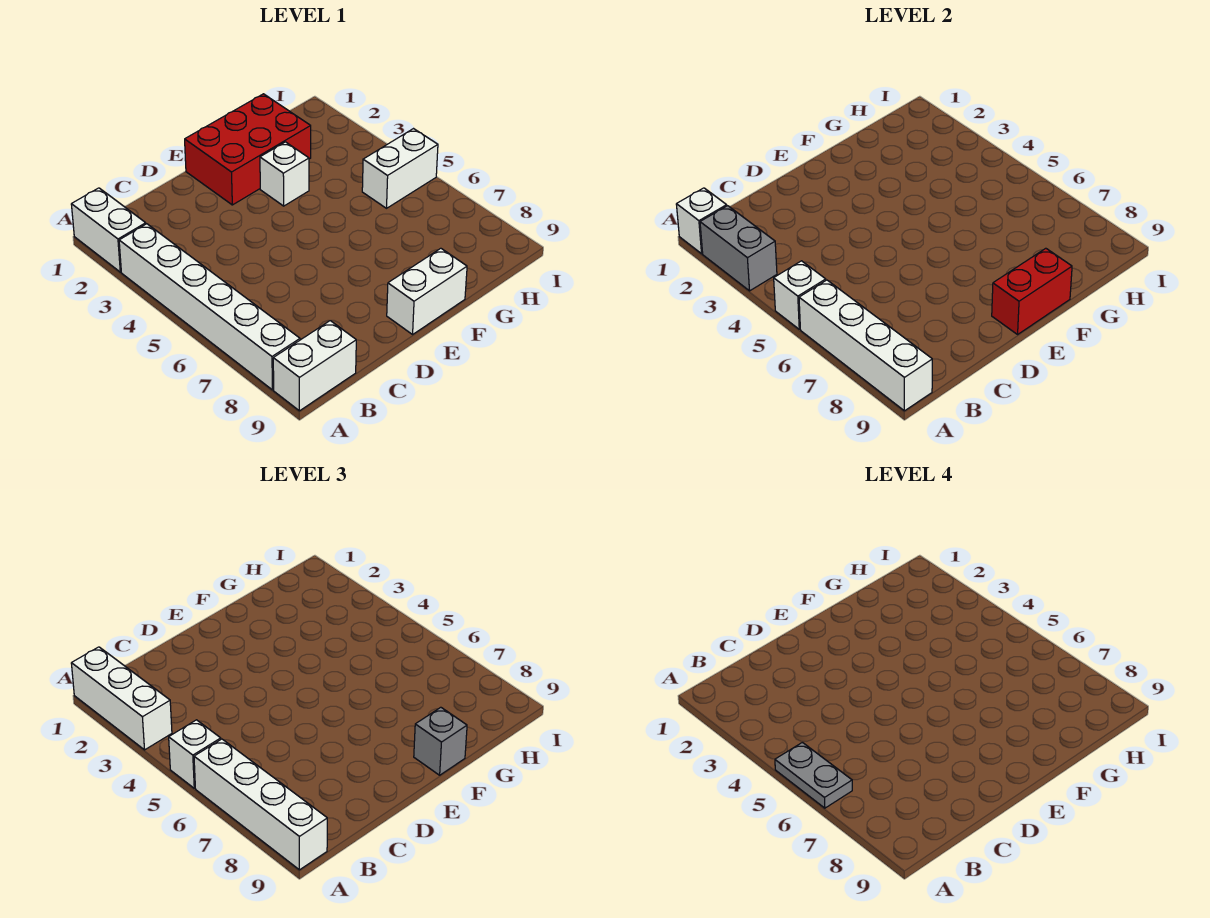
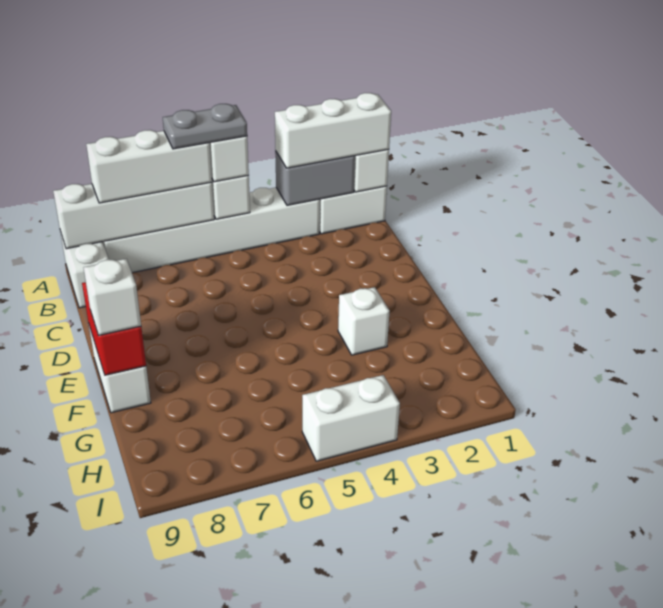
white 1x4 brick [194,739,327,870] -> white 1x3 brick [86,130,212,203]
red 2x3 brick [185,94,311,205] -> none
grey 1x1 brick [414,707,467,775] -> white 1x1 brick [83,259,141,336]
white 1x2 brick [362,129,438,208] -> white 1x2 brick turned to [302,375,400,461]

